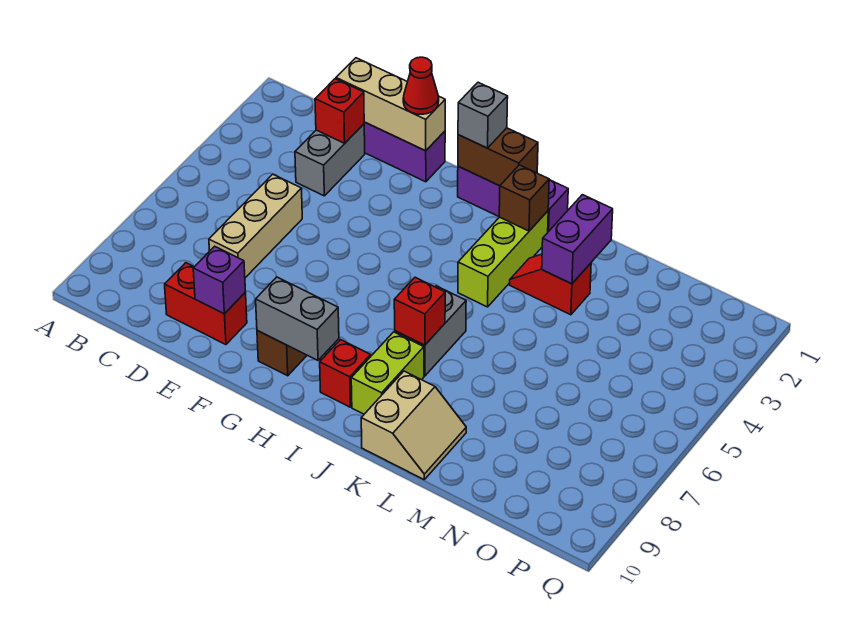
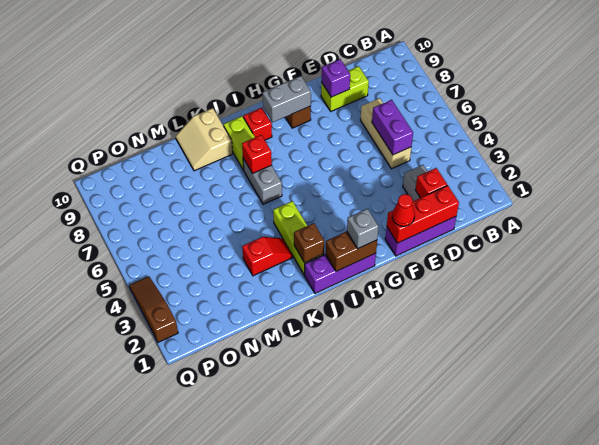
tan 1x3 brick [336,58,445,151] -> red 1x3 brick [387,185,459,243]
red 1x2 brick [165,263,247,345] -> lime 1x2 brick [321,66,369,111]
purple 1x2 brick [542,195,613,284] -> purple 1x2 brick moved to [372,100,413,155]
none -> brown 1x3 slope [129,276,178,342]

